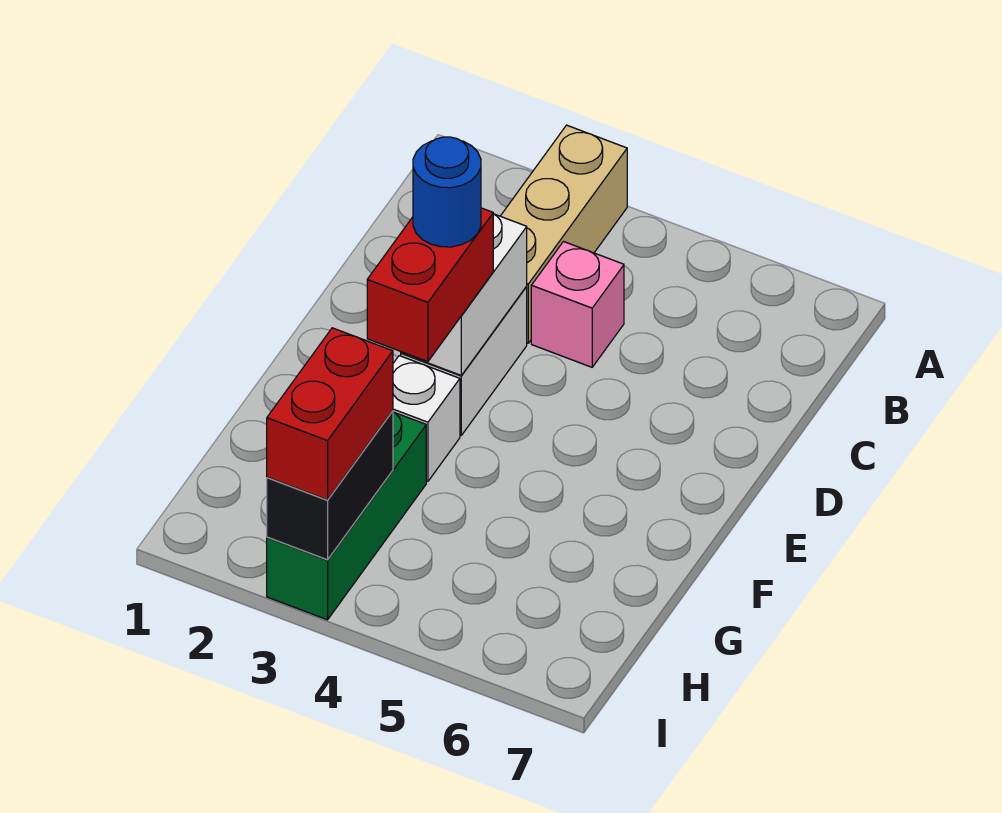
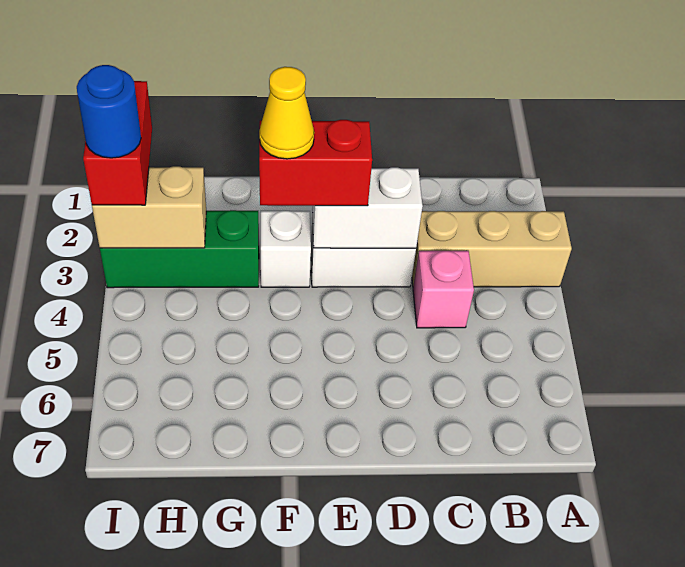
blue 1x1 round brick [413,137,481,247] -> blue 1x1 round brick moved to [77,65,141,158]
none -> yellow 1x1 cone [259,67,314,159]
black 1x2 brick [267,411,393,560] -> tan 1x2 brick [92,166,206,248]
red 1x2 brick [267,328,393,500] -> red 1x2 brick turned to [83,81,152,205]

